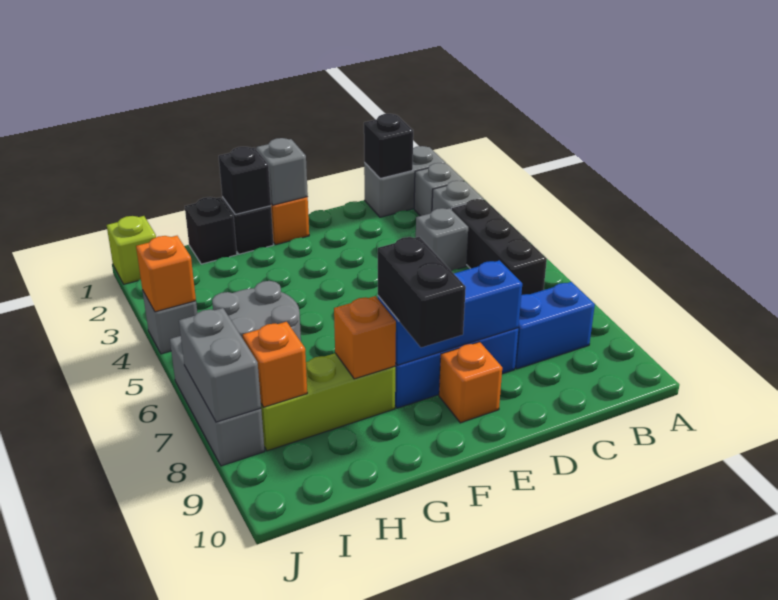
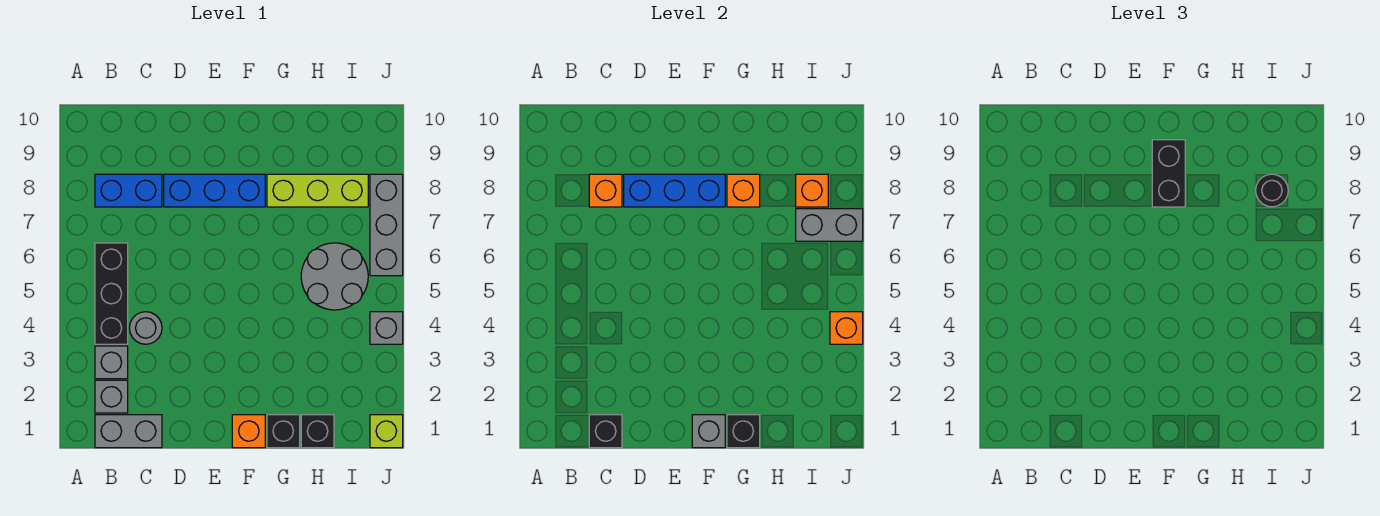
grey 1x1 brick [416,208,468,271] -> grey 1x1 round brick [129,312,162,344]
orange 1x1 brick [439,342,502,423] -> orange 1x1 brick moved to [589,174,622,207]
none -> black 1x1 round brick [1256,174,1288,207]
grey 1x2 brick [179,308,261,422] -> grey 1x2 brick turned to [796,209,863,241]

